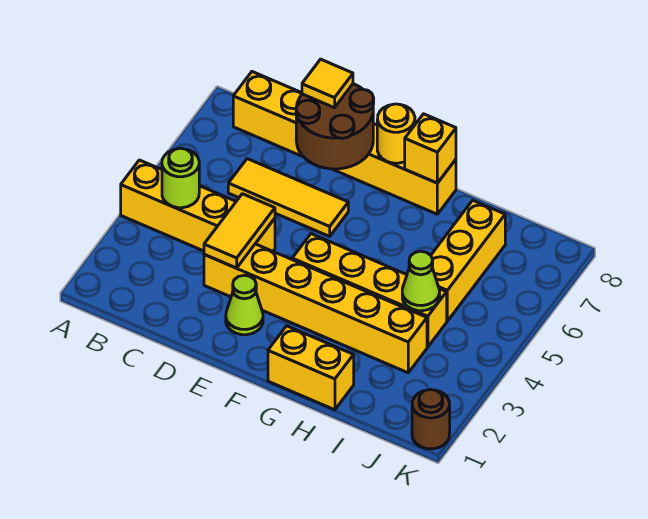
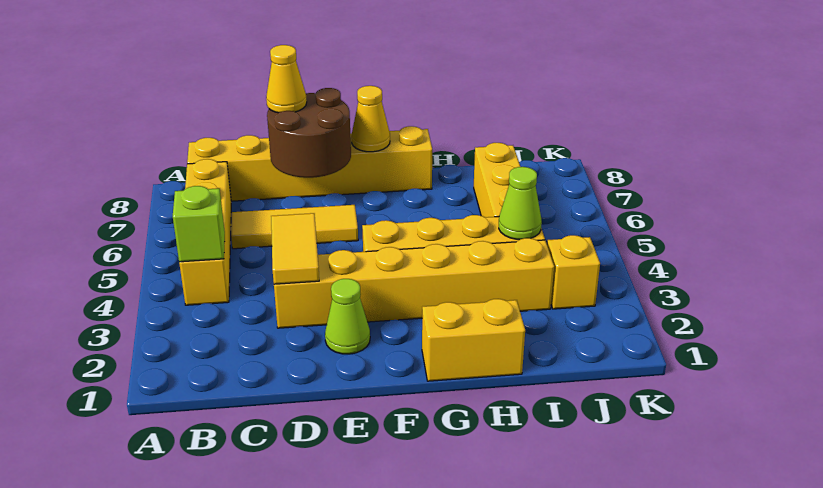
yellow 1x4 brick [121,160,275,251] -> yellow 1x4 brick turned to [179,159,231,305]
lime 1x1 round brick [162,148,199,208] -> lime 1x1 brick [173,186,225,262]
yellow 1x1 tile [302,59,353,108] -> yellow 1x1 cone [266,45,307,113]
yellow 1x1 round brick [377,104,415,163] -> yellow 1x1 cone [351,86,390,152]
yellow 1x1 brick [405,114,456,183] -> yellow 1x1 brick moved to [547,235,600,309]
brown 1x1 round brick [412,390,450,449] -> none

